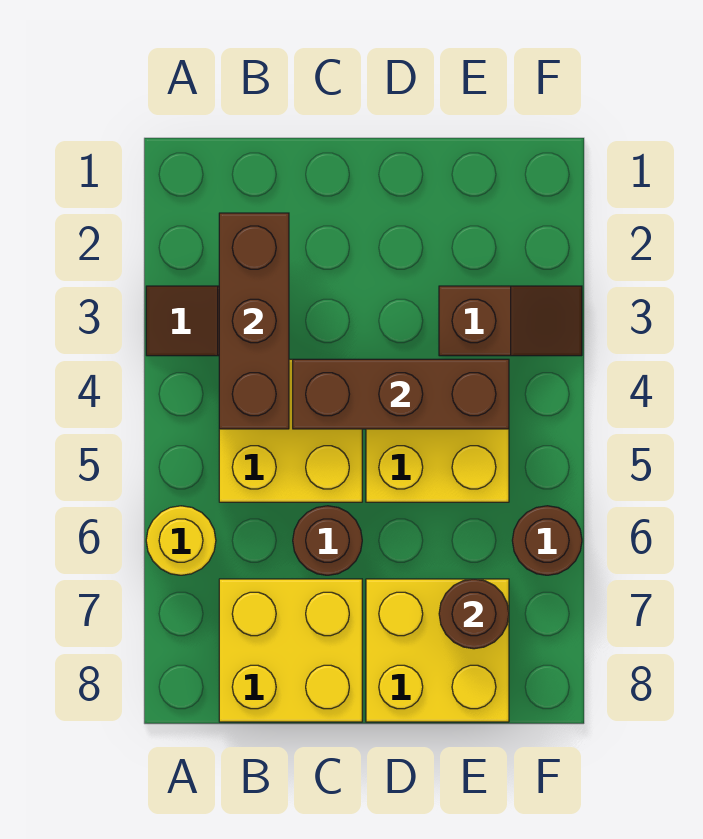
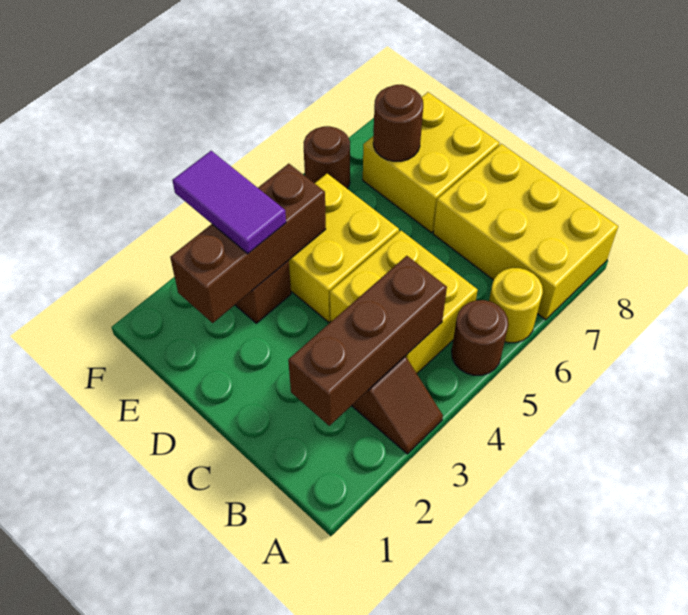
yellow 2x2 brick [219,579,362,722] -> yellow 2x3 brick [433,144,618,320]
brown 1x3 brick [293,359,509,429] -> brown 1x3 brick turned to [170,164,326,323]
brown 1x1 round brick [293,506,362,575] -> brown 1x1 round brick moved to [452,300,508,375]
none -> purple 1x2 tile [172,151,286,254]

